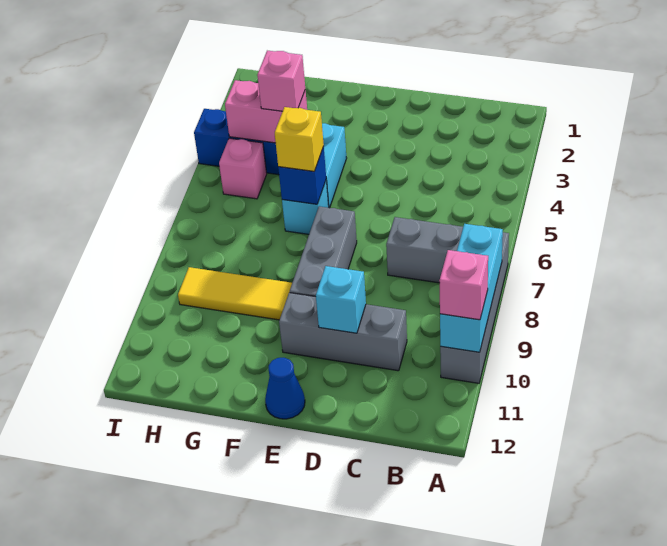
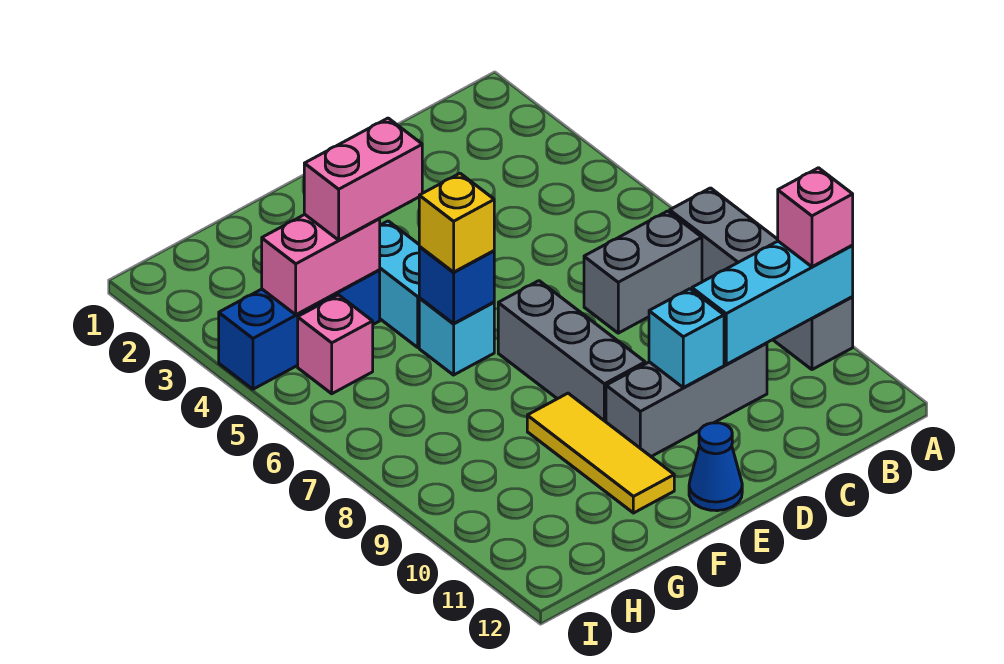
cyan 1x3 brick [440,224,503,352] -> cyan 1x3 brick turned to [692,241,853,364]
yellow 1x3 tile [178,267,292,320] -> yellow 1x3 tile turned to [527,393,674,513]
pink 1x1 brick [257,51,305,111] -> pink 1x2 brick [304,118,422,240]

